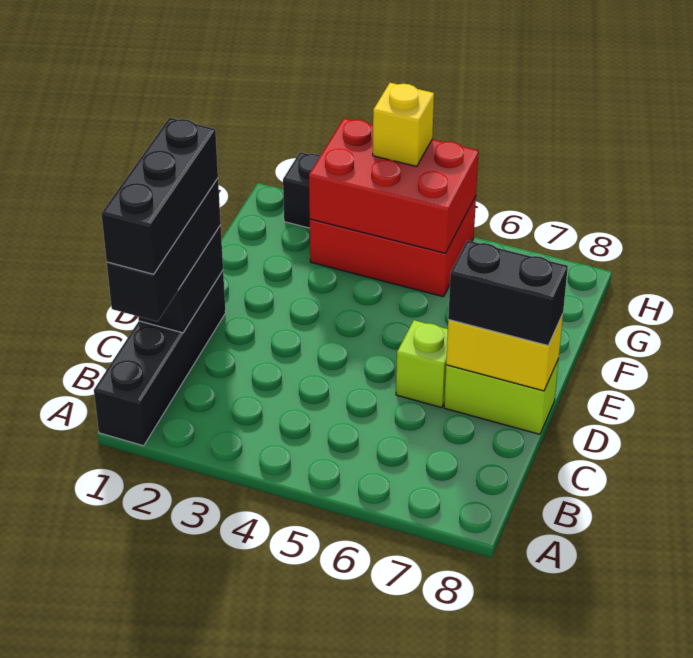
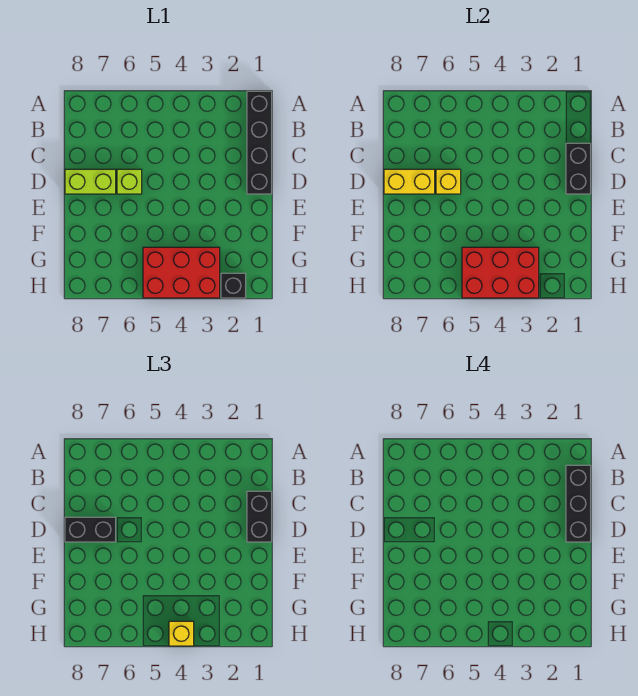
black 1x3 brick [107,178,221,322] -> black 1x2 brick [247,491,272,542]
none -> yellow 1x1 brick [436,169,461,194]

